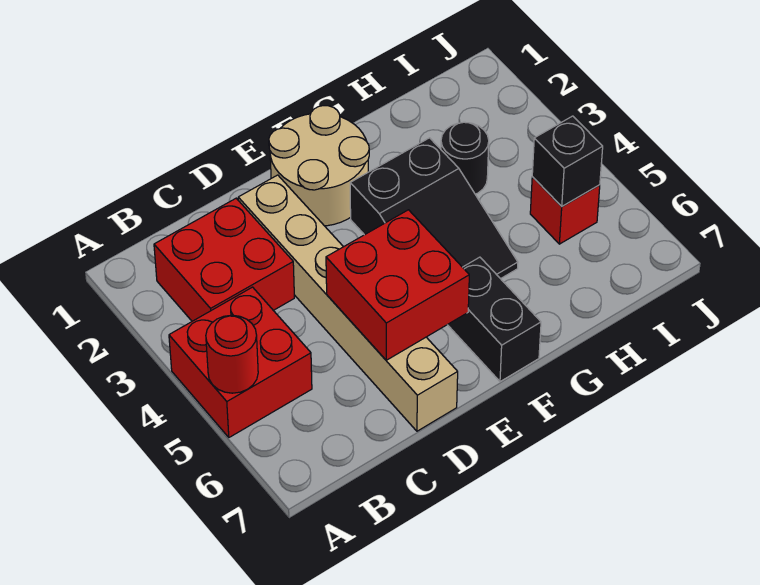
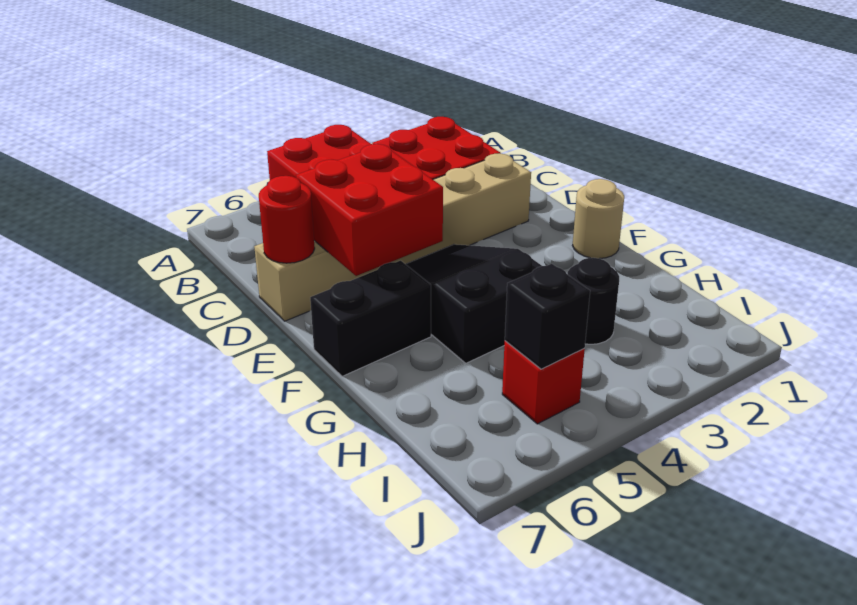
red 1x1 round brick [206,315,258,393] -> red 1x1 round brick moved to [259,176,315,263]
tan 2x2 round brick [269,106,369,226] -> tan 1x1 round brick [573,179,624,258]
black 2x3 slope [350,138,518,279] -> black 2x3 slope turned to [406,244,542,363]

